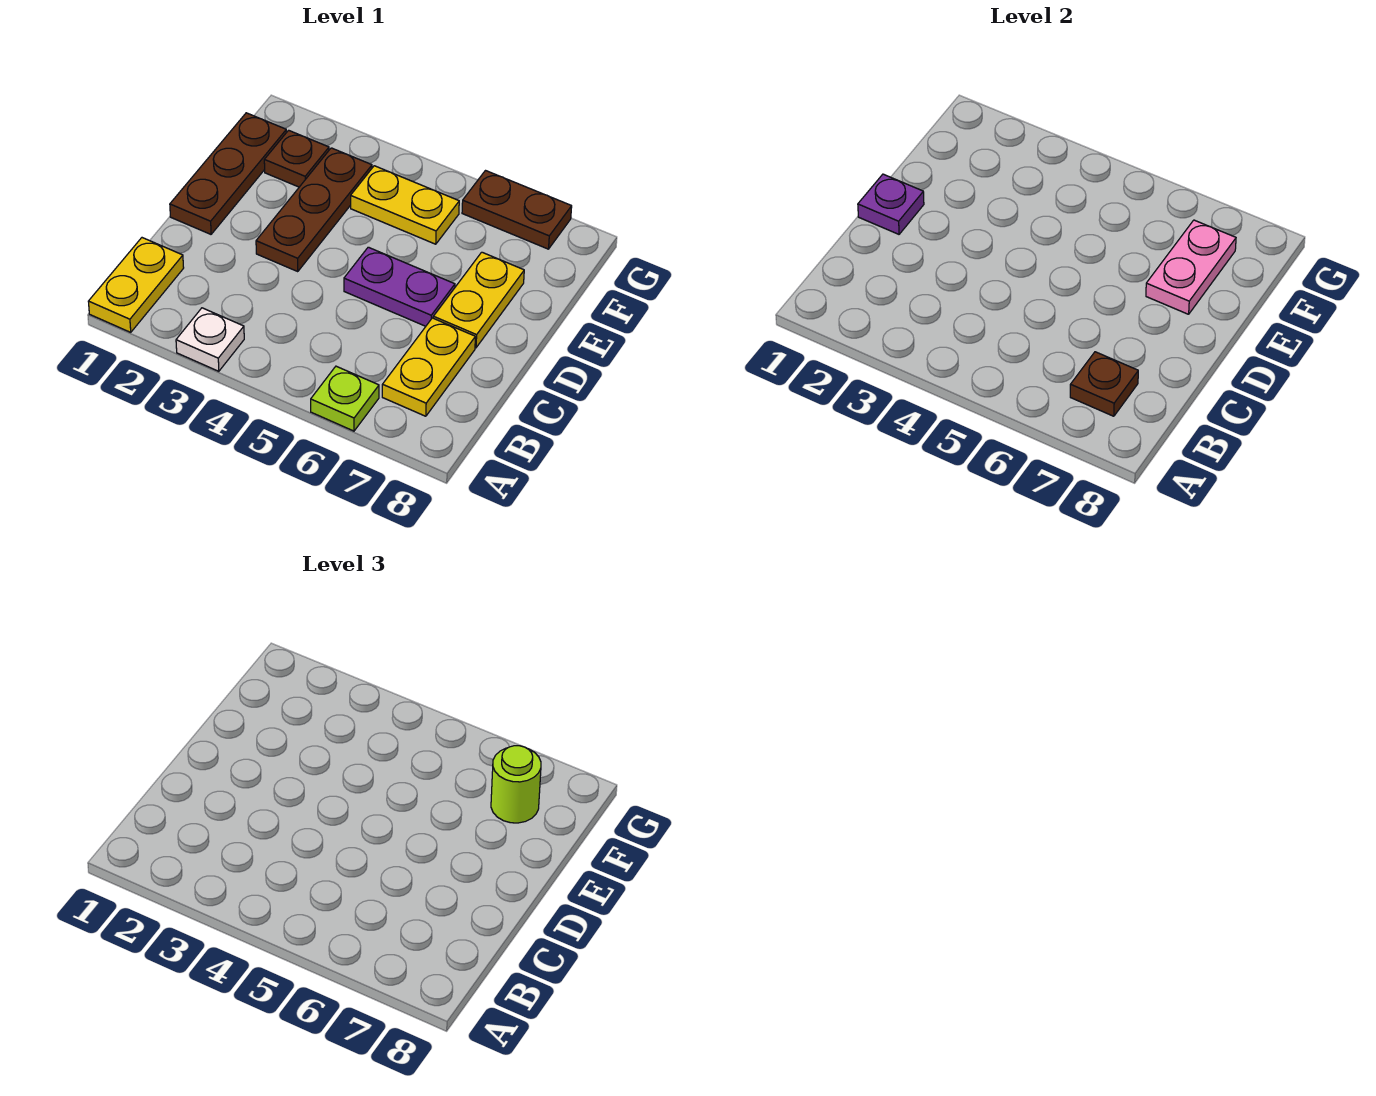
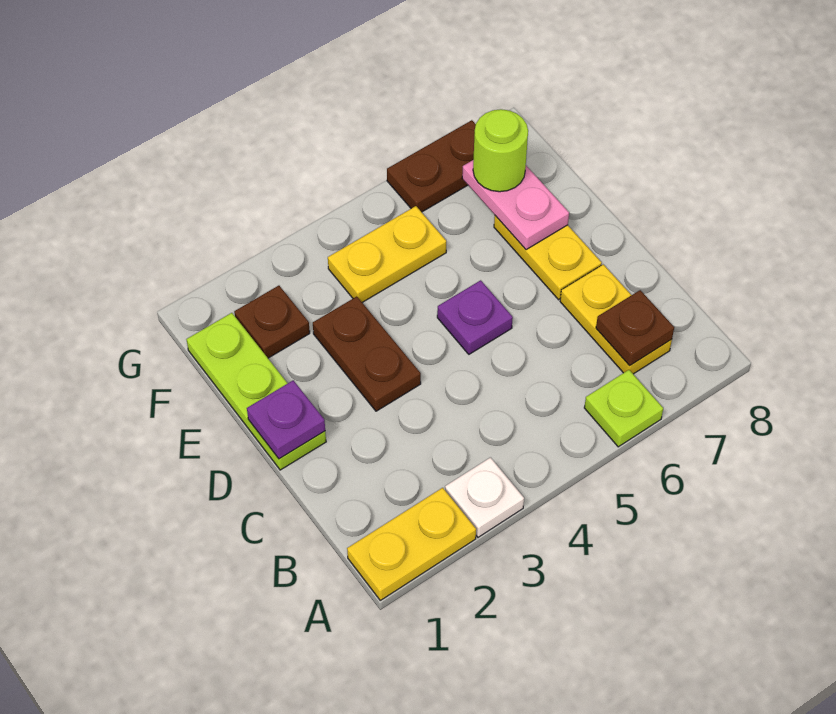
yellow 1x2 plate [88,238,184,332] -> yellow 1x2 plate turned to [347,488,476,600]
brown 1x3 plate [170,113,286,234] -> lime 1x3 plate [186,313,326,470]
brown 1x3 plate [256,148,372,272] -> brown 1x2 plate [313,297,421,411]
purple 1x2 plate [344,247,455,326] -> purple 1x1 plate [437,280,513,354]

